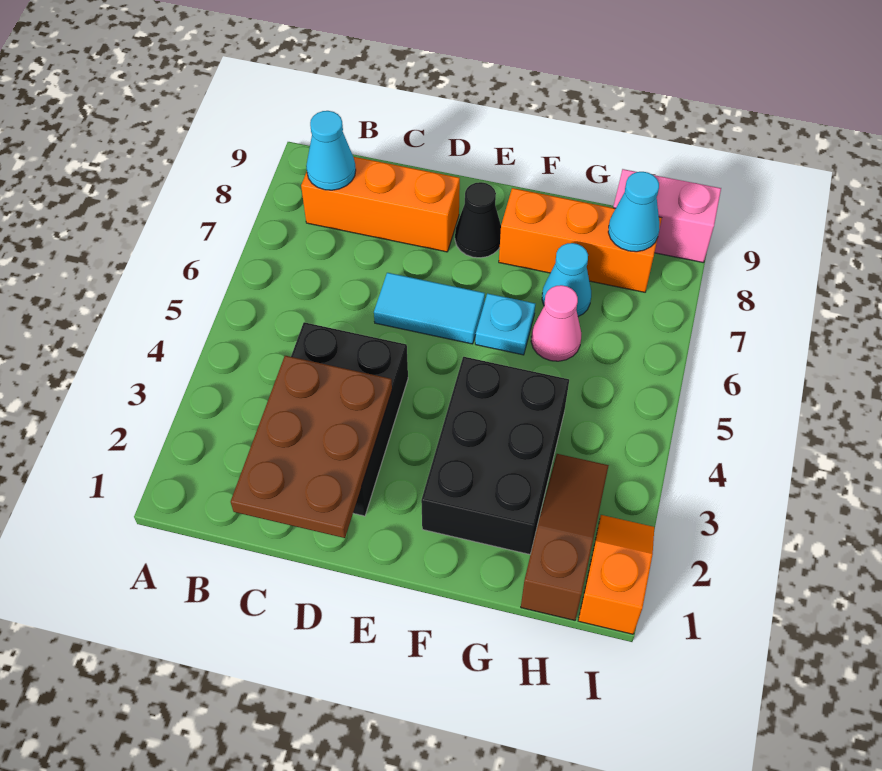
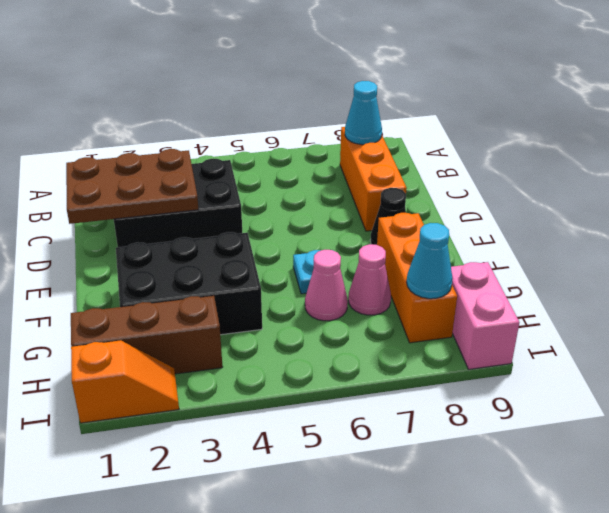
cyan 1x2 tile [374,273,485,344] -> none
cyan 1x1 cone [542,243,591,316] -> pink 1x1 cone [349,244,391,315]
brown 1x3 slope [521,454,609,620] -> brown 1x3 brick [71,296,223,374]

